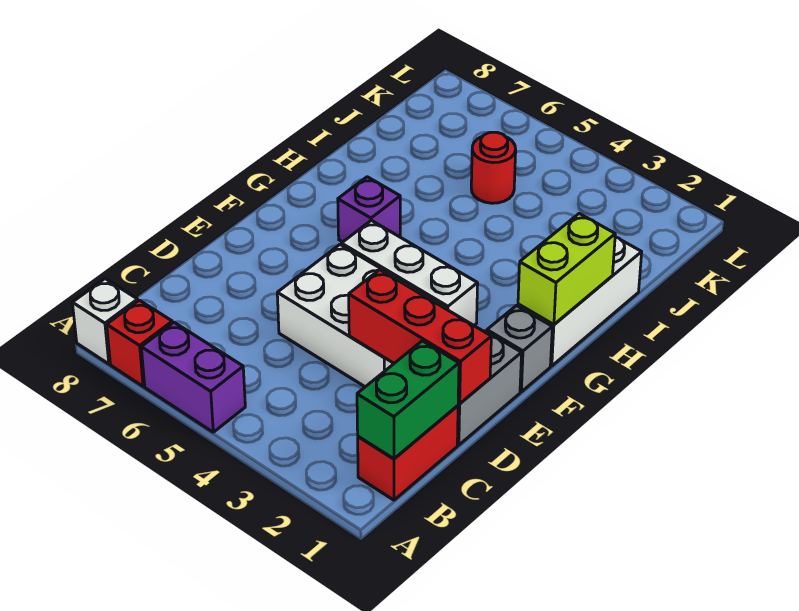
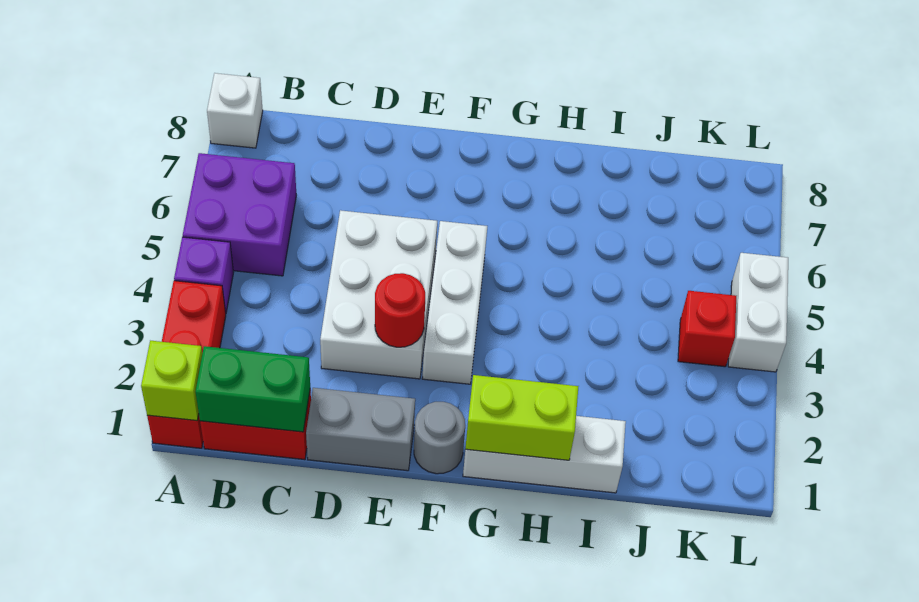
none -> lime 1x1 brick [141,341,202,421]
purple 1x2 brick [141,322,245,432] -> purple 2x2 brick [183,153,296,276]
red 1x1 brick [107,300,172,386] -> red 1x1 brick moved to [678,291,736,367]
red 1x3 brick [349,270,491,403] -> red 1x3 brick moved to [147,281,226,448]
grey 1x1 brick [487,306,552,392] -> grey 1x1 round brick [414,402,465,474]
purple 1x1 brick [338,177,400,242] -> purple 1x1 brick moved to [174,237,233,313]
red 1x1 round brick [471,132,516,203] -> red 1x1 round brick moved to [375,273,425,347]
none -> white 1x2 brick [728,253,788,372]

